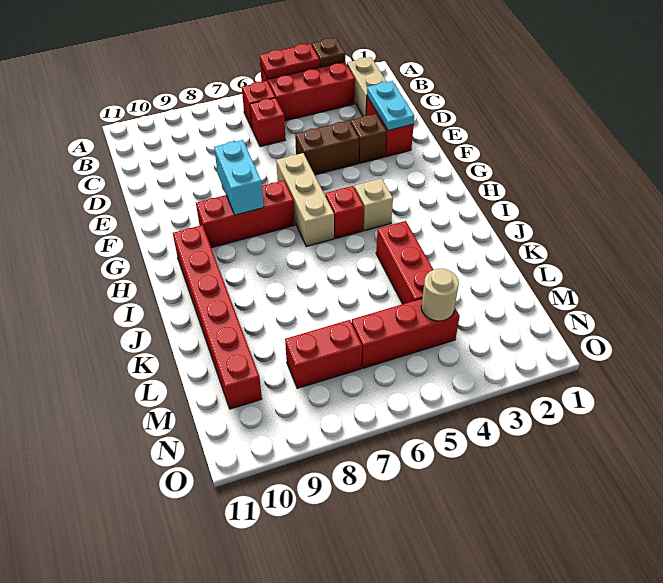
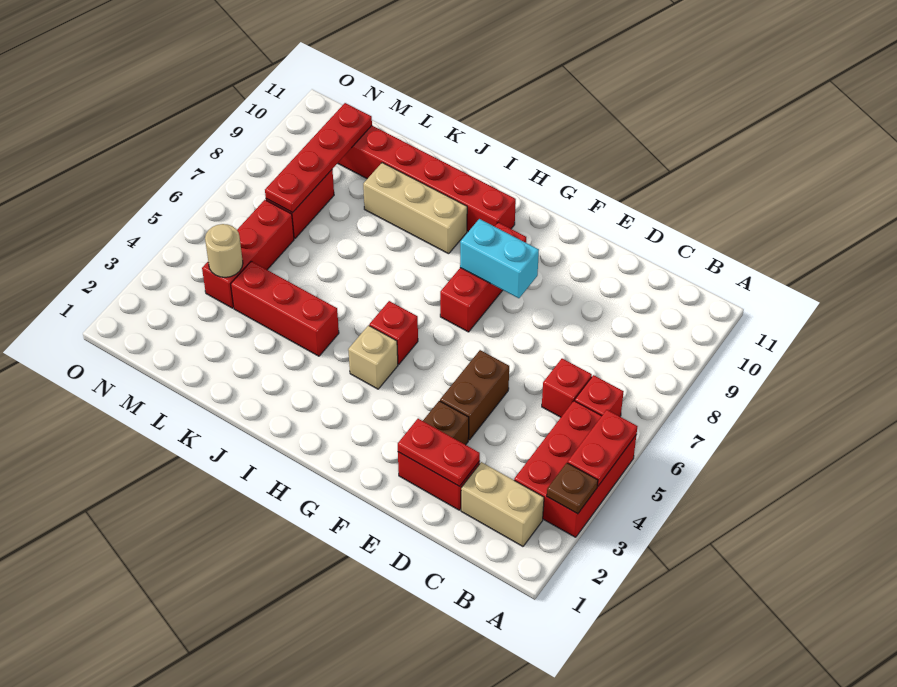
cyan 1x2 plate [367,81,414,131] -> red 1x2 plate [398,419,480,486]
tan 1x3 brick [276,153,334,246] -> tan 1x3 brick moved to [363,163,467,254]
none -> red 1x4 plate [265,103,372,213]

